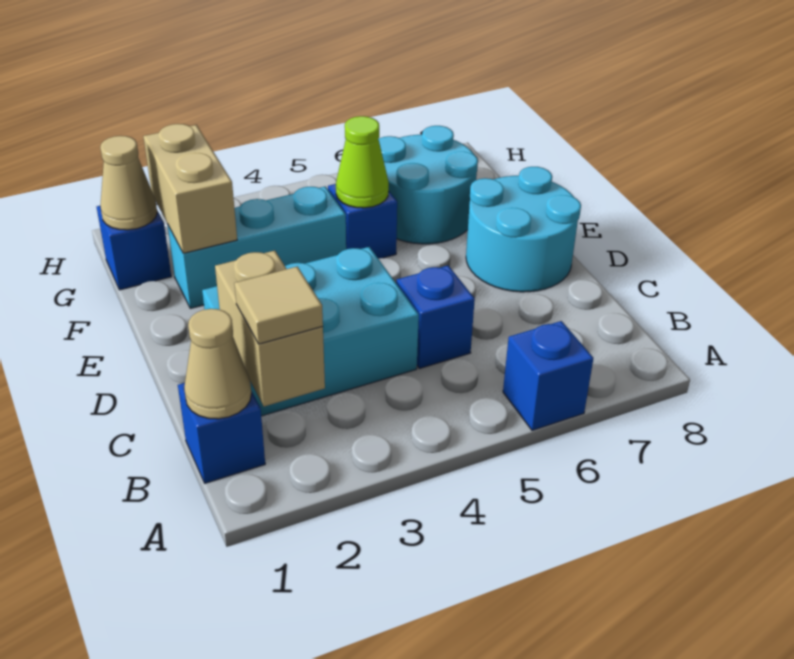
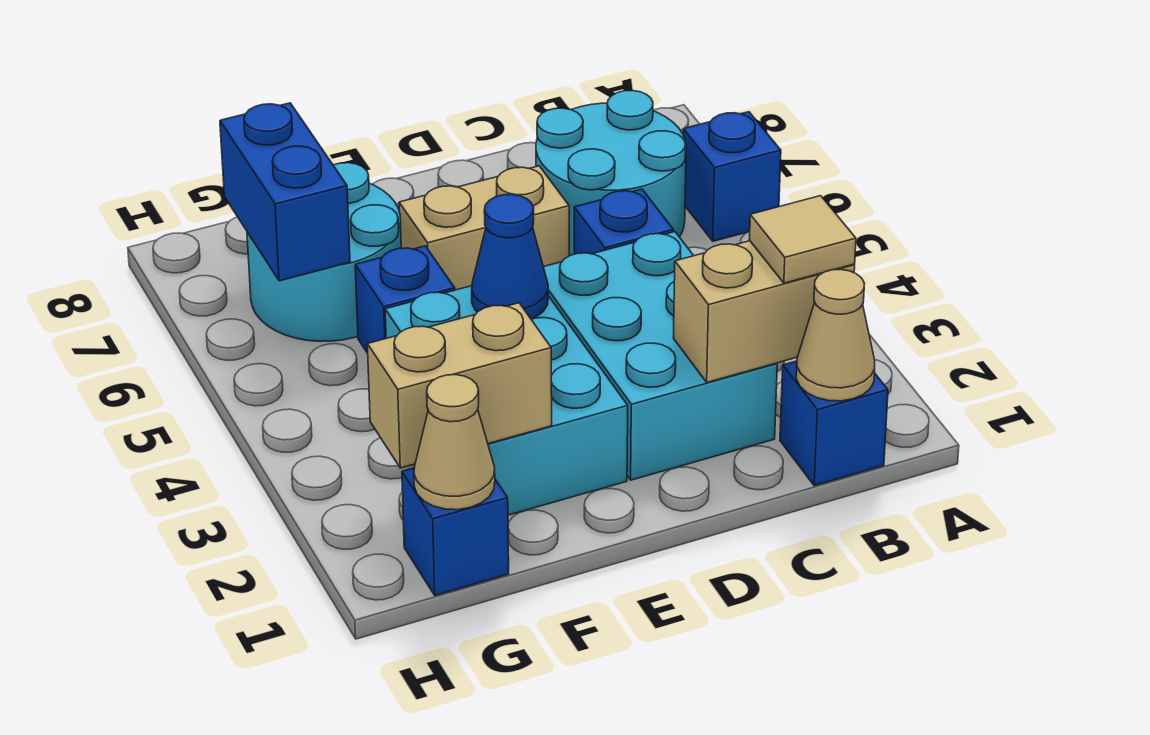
none -> tan 1x2 brick [399,166,569,290]
cyan 2x2 round brick [466,167,581,292] -> cyan 2x2 round brick moved to [536,91,686,256]
none -> blue 1x1 cone [472,194,548,319]
cyan 1x3 brick [168,186,346,308] -> cyan 2x3 brick [385,286,628,515]
lime 1x1 cone [336,116,389,208] -> none
none -> blue 1x2 brick [220,103,350,281]

